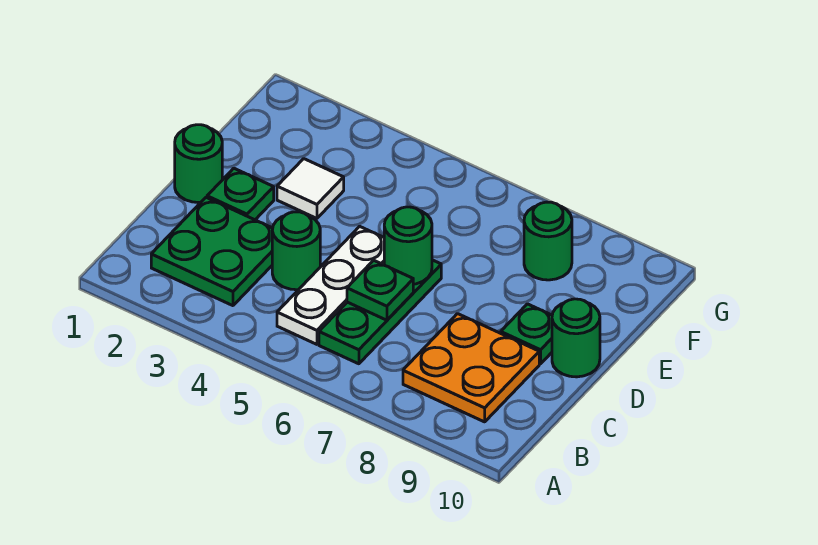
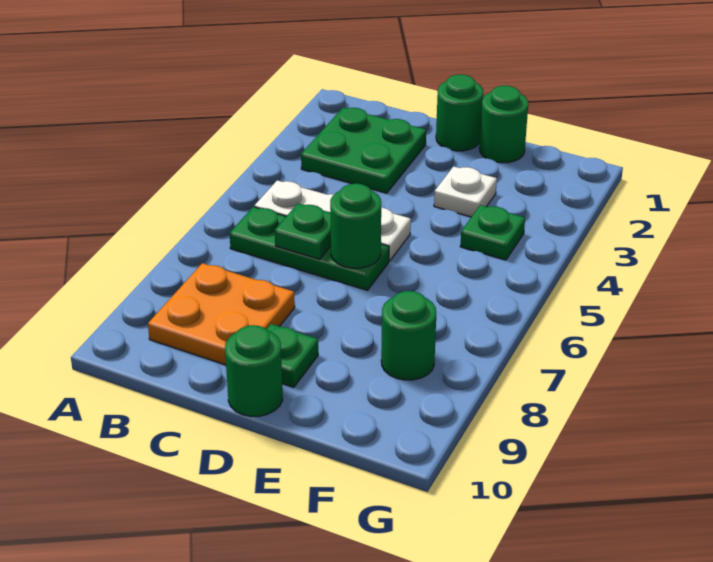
green 1x1 round brick [272,212,320,290] -> green 1x1 round brick moved to [479,86,528,163]
green 1x1 plate [207,168,274,220] -> green 1x1 plate moved to [460,205,525,260]
white 1x1 tile [277,159,344,218] -> white 1x1 plate [434,166,497,217]

